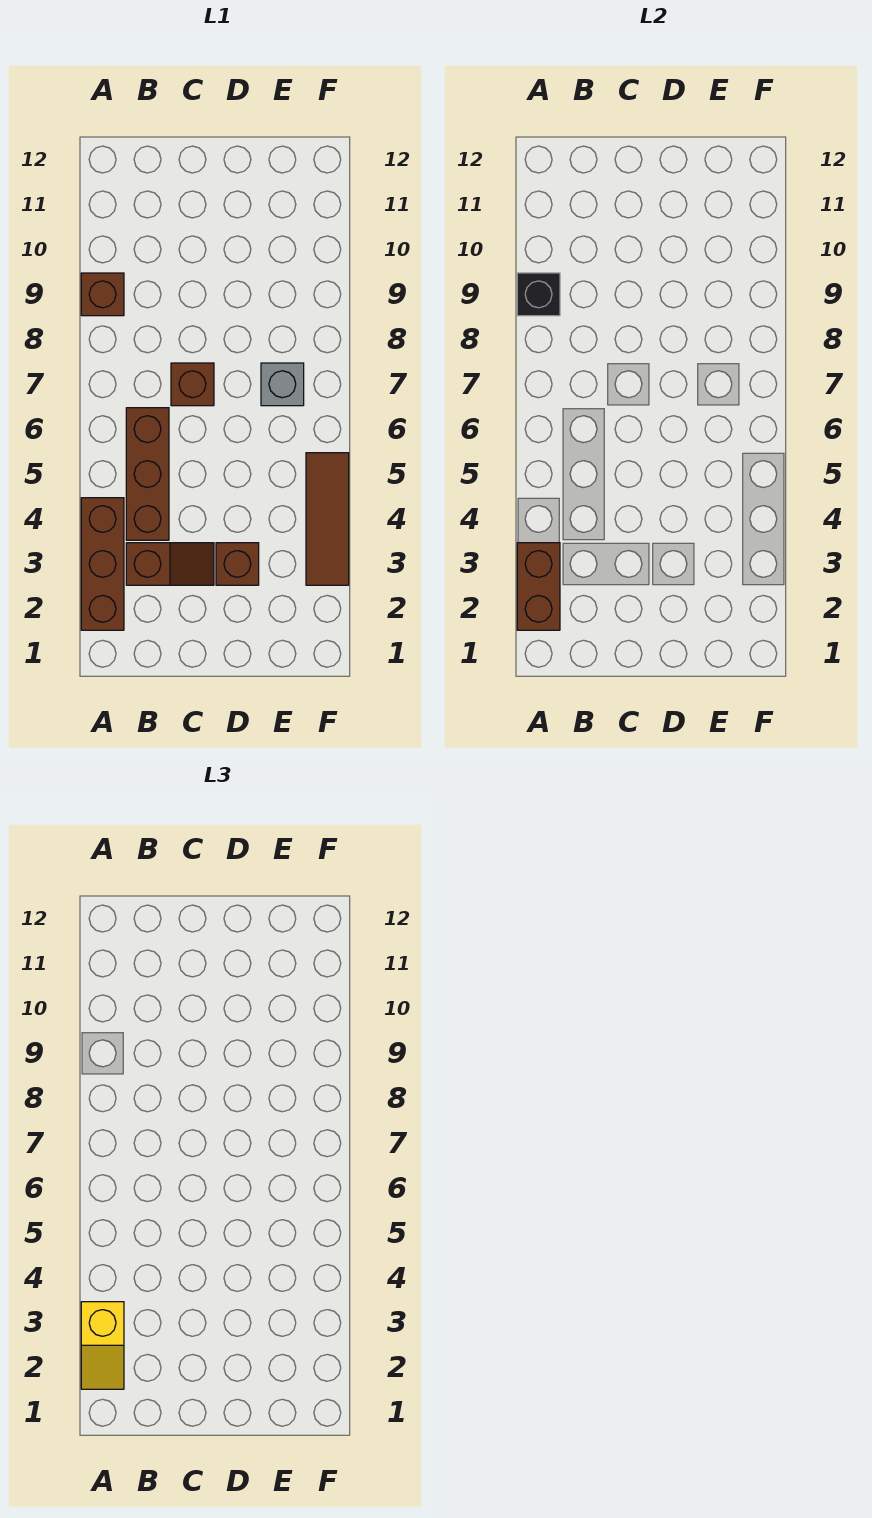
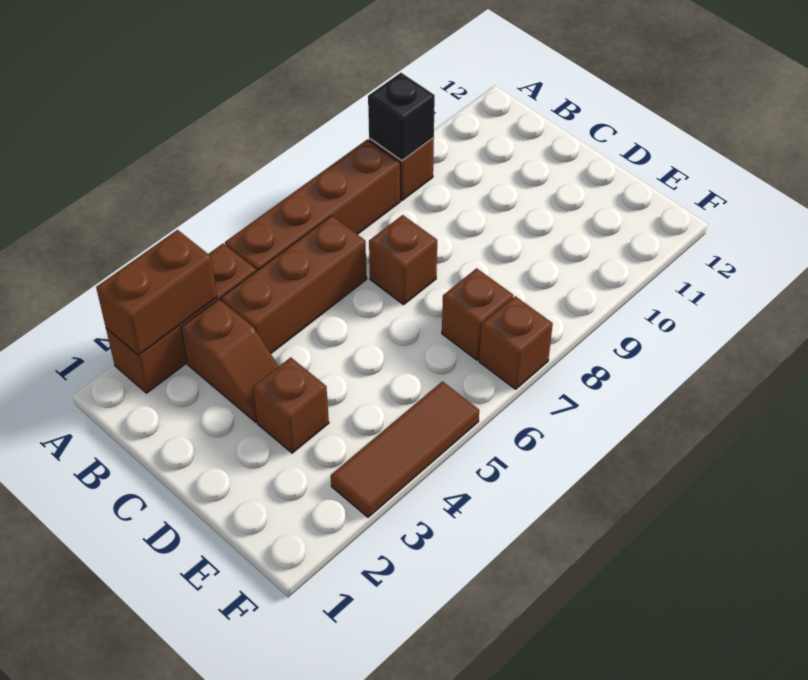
yellow 1x2 slope [81,1302,124,1389] -> none
none -> brown 1x4 brick [225,139,400,271]
grey 1x1 brick [261,363,304,406] -> brown 1x1 brick [442,268,513,360]
none -> brown 1x1 brick [479,296,553,389]

